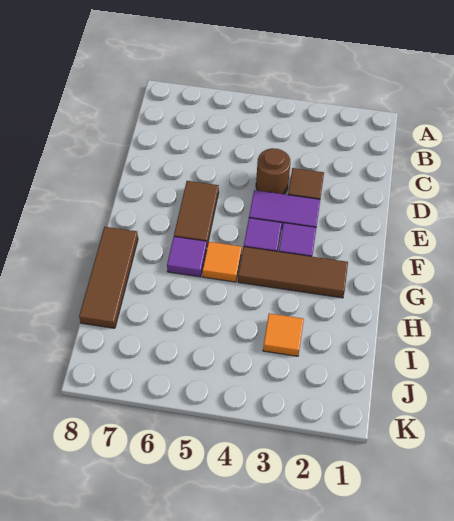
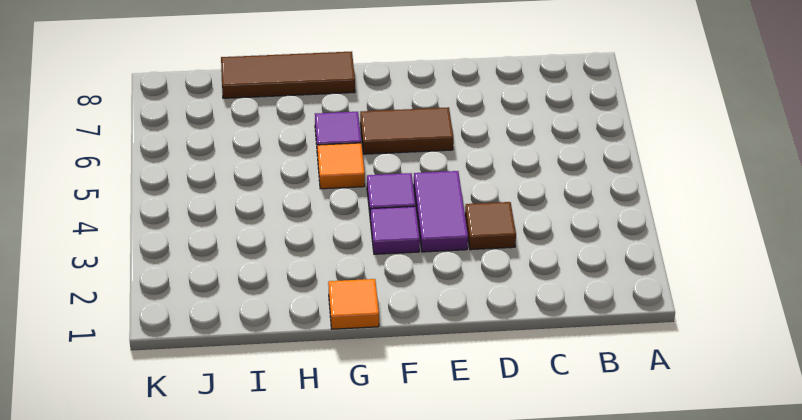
brown 1x1 round brick [256,148,290,194] -> none
brown 1x3 tile [238,247,348,298] -> none
orange 1x1 tile [263,313,304,356] -> orange 1x1 tile moved to [328,279,379,329]

